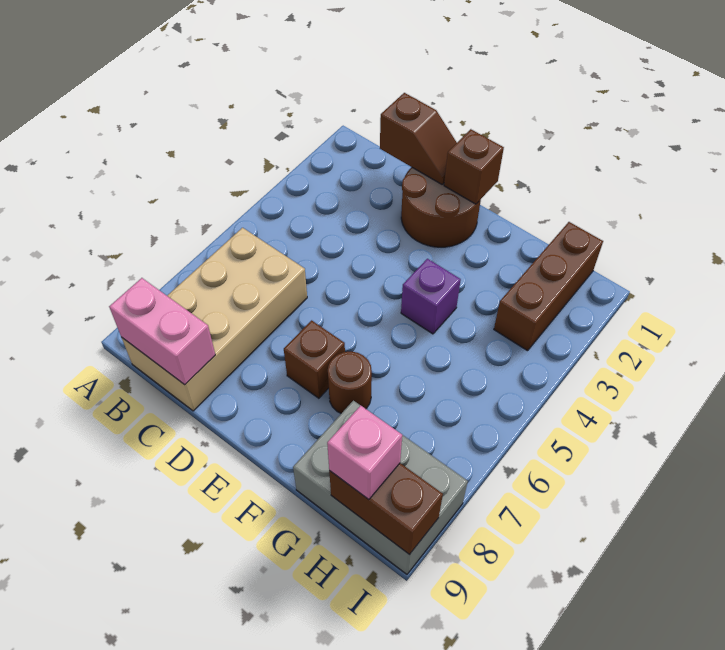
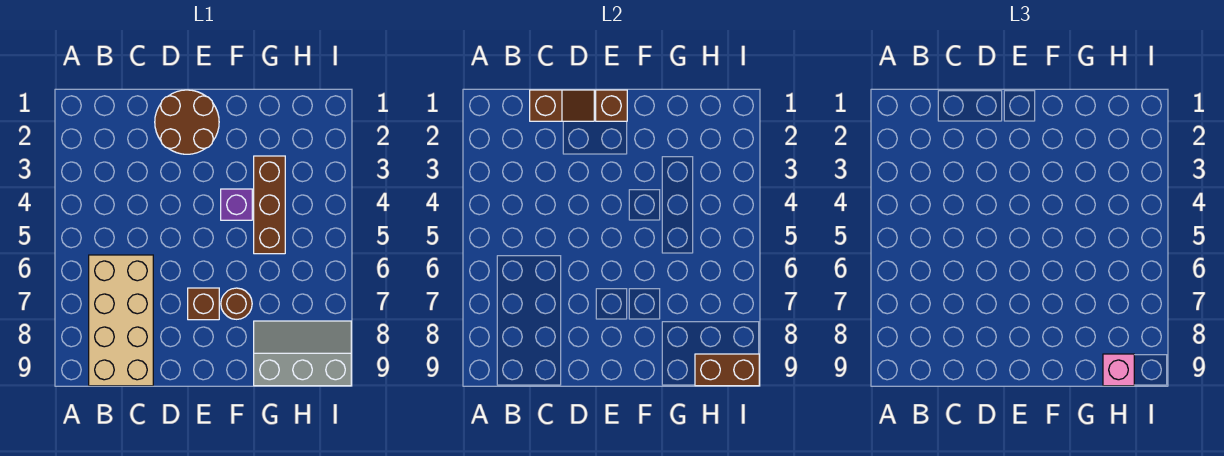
pink 1x2 brick [109,278,215,385] -> none
grey 2x3 brick [293,401,468,574] -> grey 2x3 slope [254,321,351,386]
brown 1x3 brick [494,222,603,351] -> brown 1x3 brick moved to [254,156,285,254]

